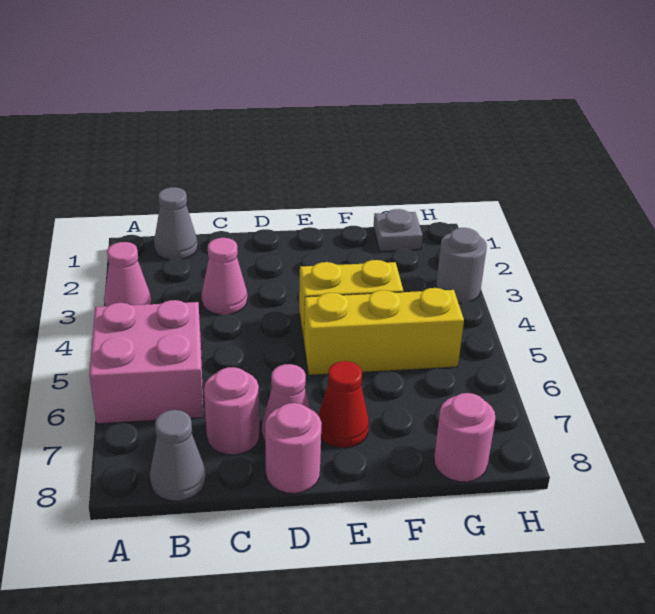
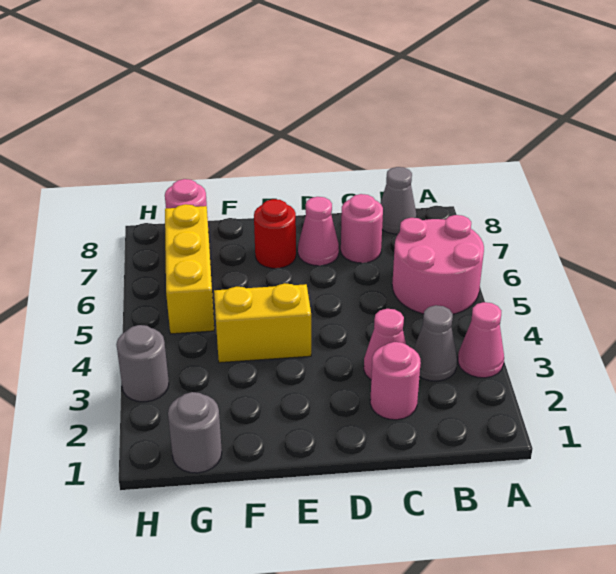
pink 2x2 brick [89,300,204,424] -> pink 2x2 round brick [392,215,484,314]
grey 1x1 cone [154,187,198,260] -> grey 1x1 cone moved to [414,305,457,381]
pink 1x1 round brick [265,403,322,493] -> pink 1x1 round brick moved to [370,342,421,420]
yellow 1x3 brick [304,288,464,375] -> yellow 1x3 brick turned to [165,204,214,334]
red 1x1 cone [318,361,369,448] -> red 1x1 round brick [254,199,296,268]
grey 1x1 plate [373,209,423,251] -> grey 1x1 round brick [168,392,222,473]

